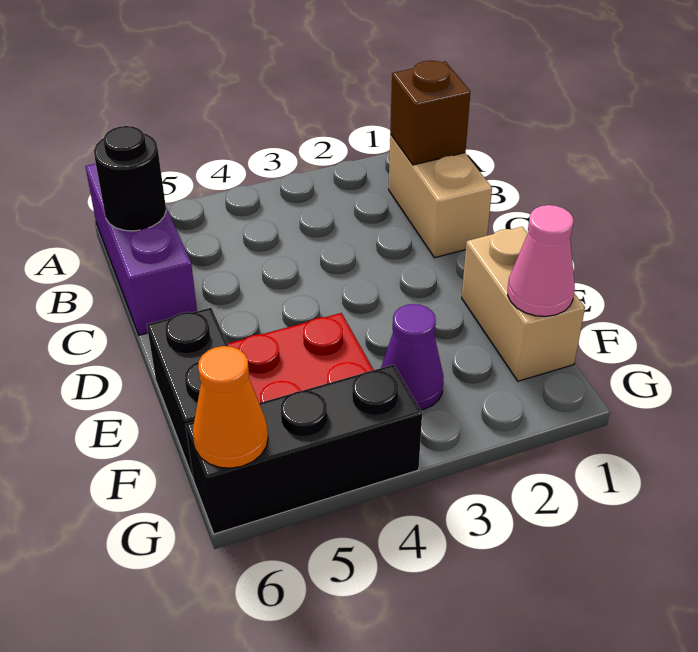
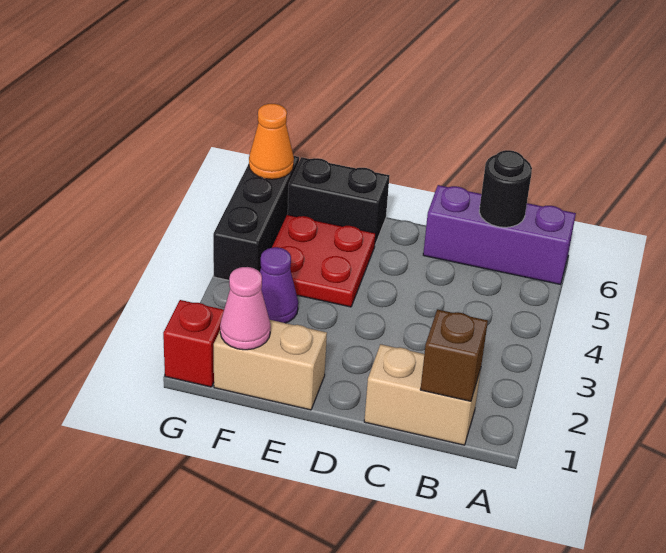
none -> red 1x1 brick [163,300,224,387]

